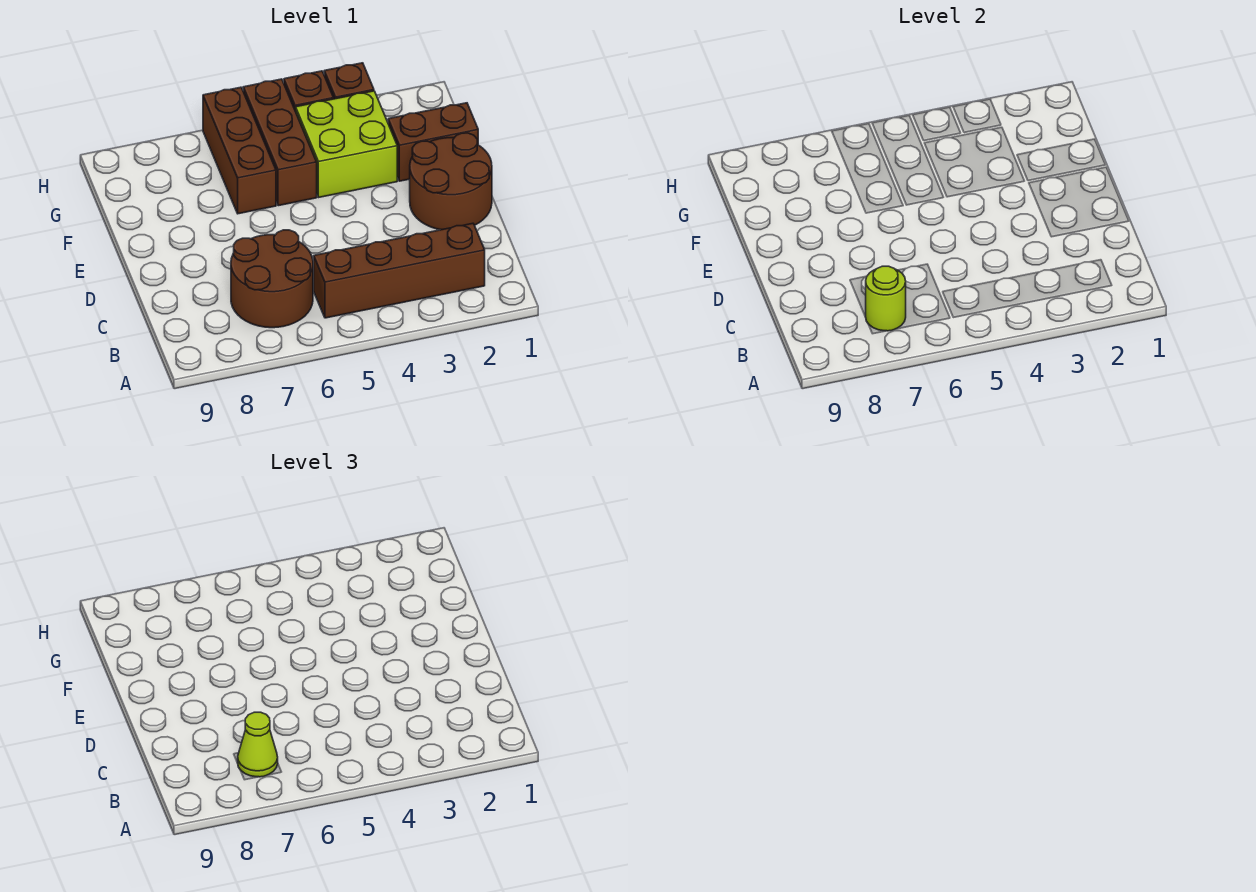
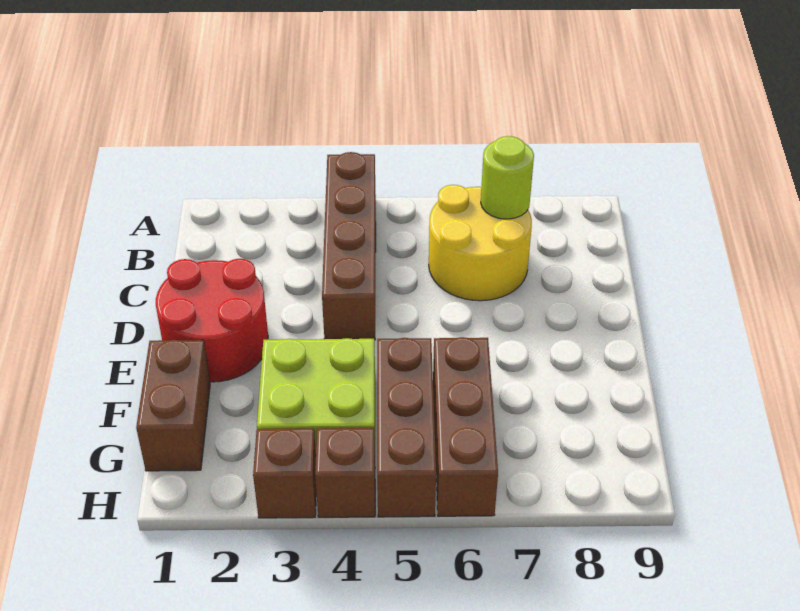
brown 1x4 brick [314,223,485,318] -> brown 1x4 brick turned to [322,152,376,340]
brown 2x2 round brick [231,230,313,328] -> yellow 2x2 round brick [429,185,532,301]
lime 1x1 cone [238,712,278,777] -> none
brown 2x2 round brick [410,133,492,230] -> red 2x2 round brick [156,259,268,382]
brown 1x2 brick [388,103,478,181] -> brown 1x2 brick turned to [136,340,210,471]

